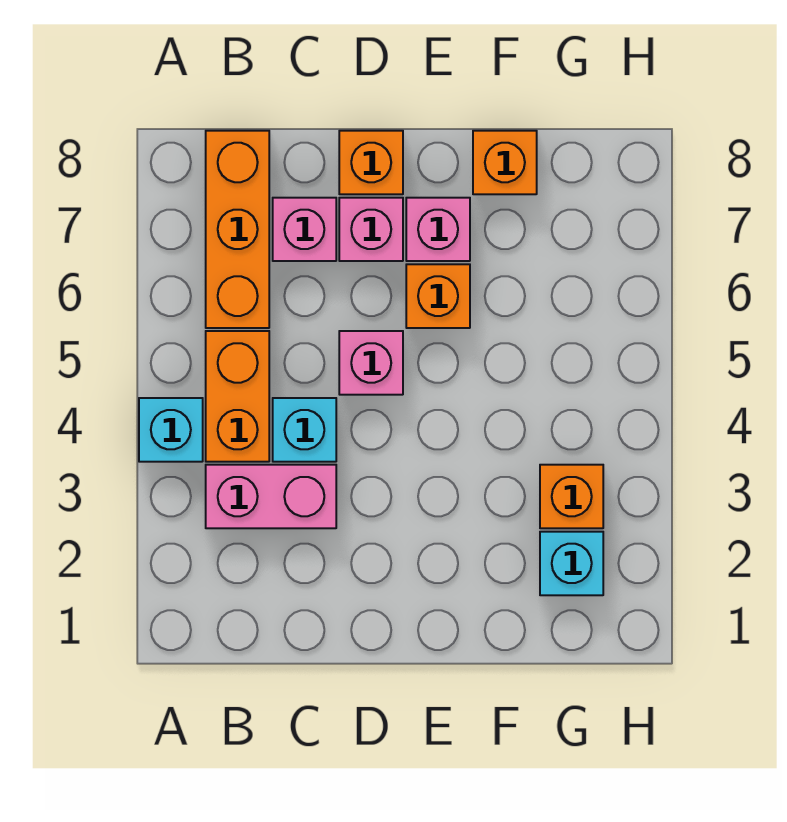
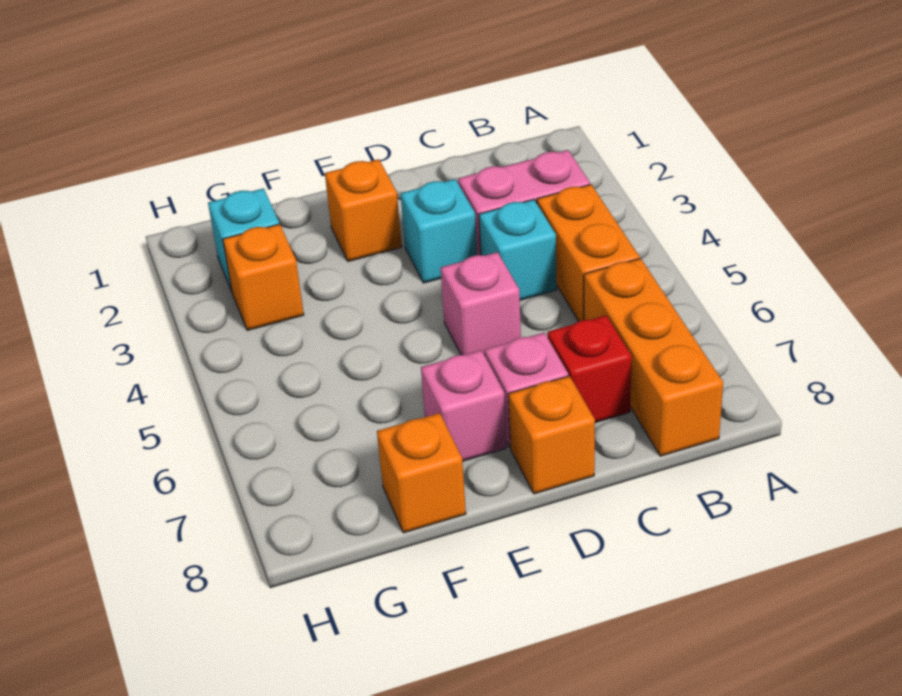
cyan 1x1 brick [139,398,203,462] -> cyan 1x1 brick moved to [401,179,477,283]
pink 1x1 brick [273,198,336,261] -> red 1x1 brick [547,315,632,423]
orange 1x1 brick [406,264,470,328] -> orange 1x1 brick moved to [325,159,402,261]

